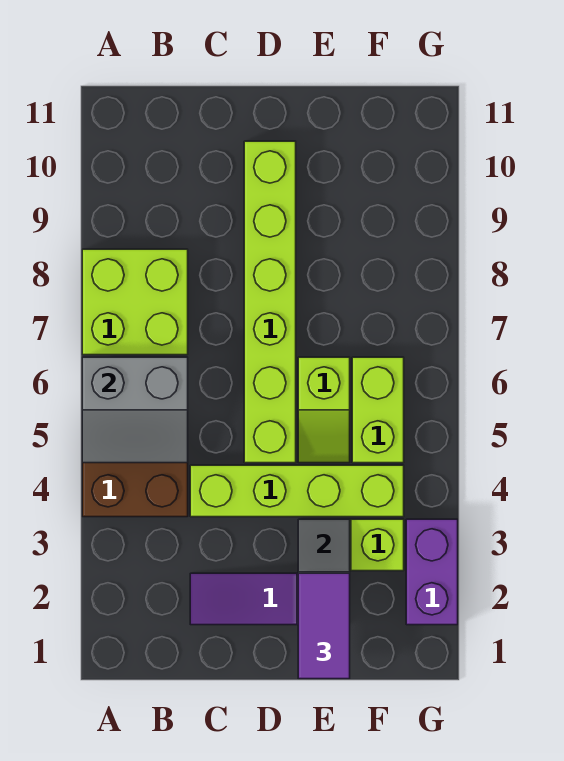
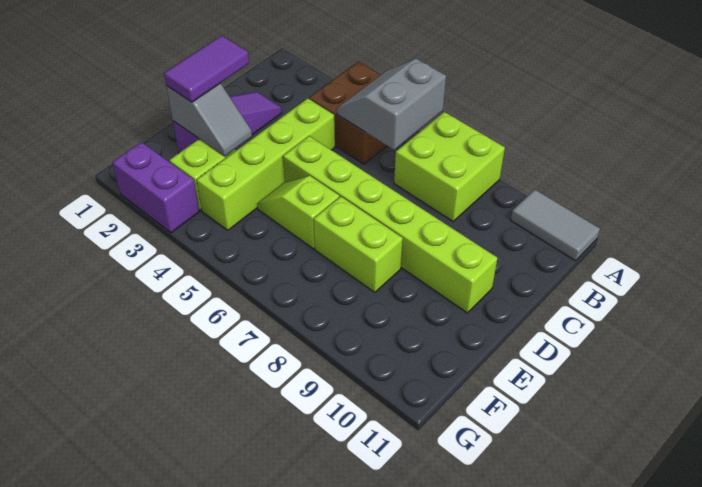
none -> grey 1x2 tile [511,190,600,261]
purple 1x2 tile [298,573,350,679] -> purple 1x2 tile turned to [164,36,249,102]
lime 1x2 brick [352,357,404,463] -> lime 1x2 brick moved to [314,197,403,292]

